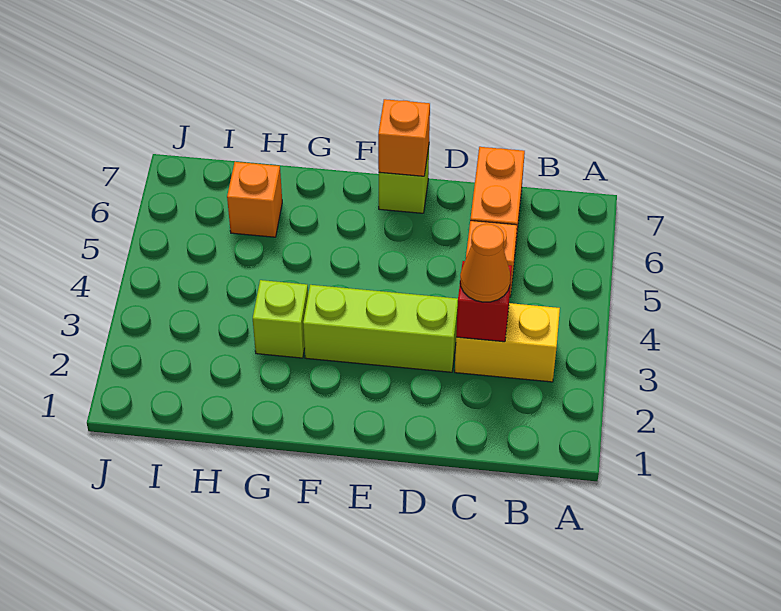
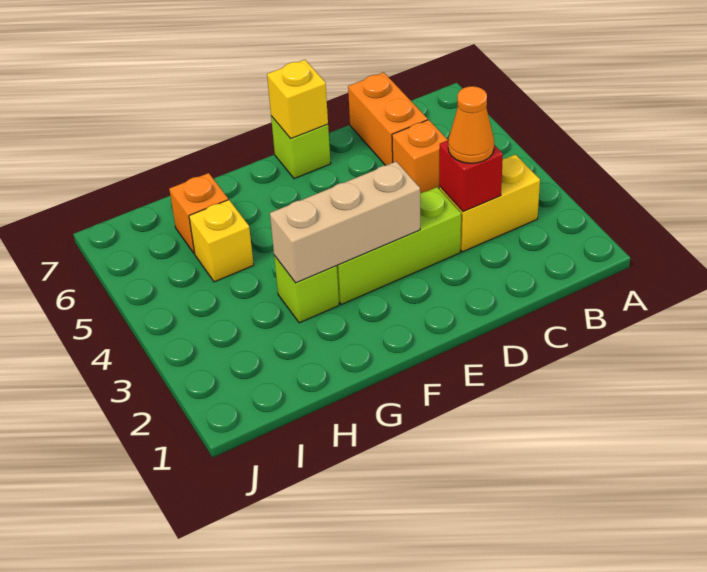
none -> tan 1x3 brick [270,162,420,283]
orange 1x1 brick [378,99,430,176] -> yellow 1x1 brick [267,60,328,139]
none -> yellow 1x1 brick [189,200,254,282]

